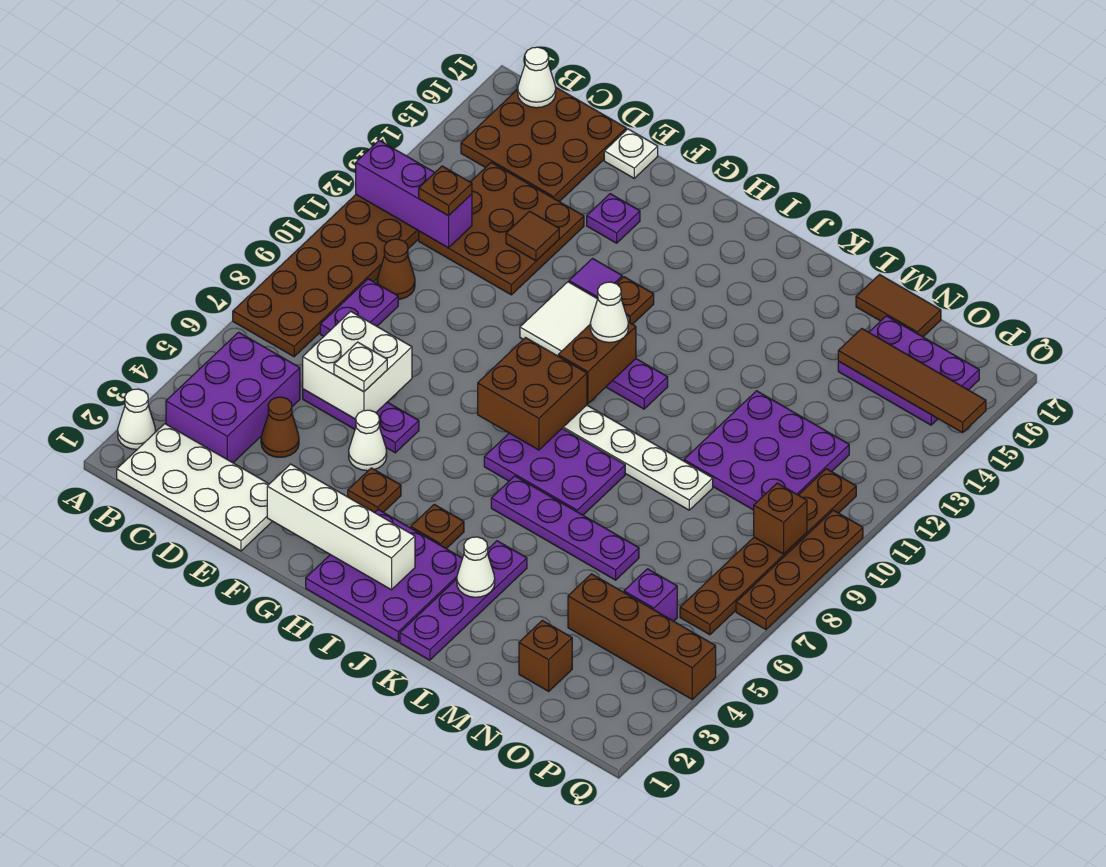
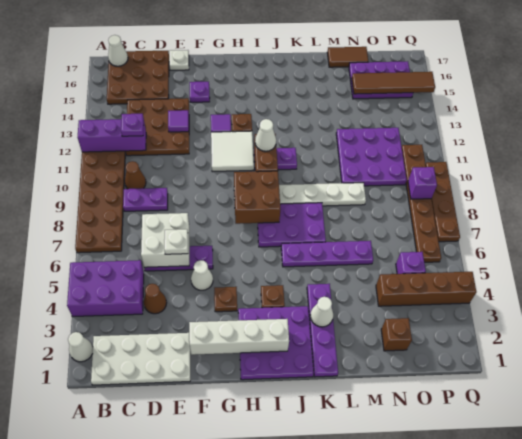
purple 2x3 brick [166,332,300,463] -> purple 2x3 brick turned to [67,260,144,317]
purple 1x2 plate [320,279,398,336] -> purple 1x2 plate turned to [123,188,168,211]
brown 1x1 plate [419,166,472,216] -> purple 1x1 plate [121,114,144,136]
brown 1x1 tile [506,211,559,261] -> purple 1x1 tile [168,110,189,132]
brown 1x1 brick [754,483,807,554] -> purple 1x1 brick [408,167,437,199]

